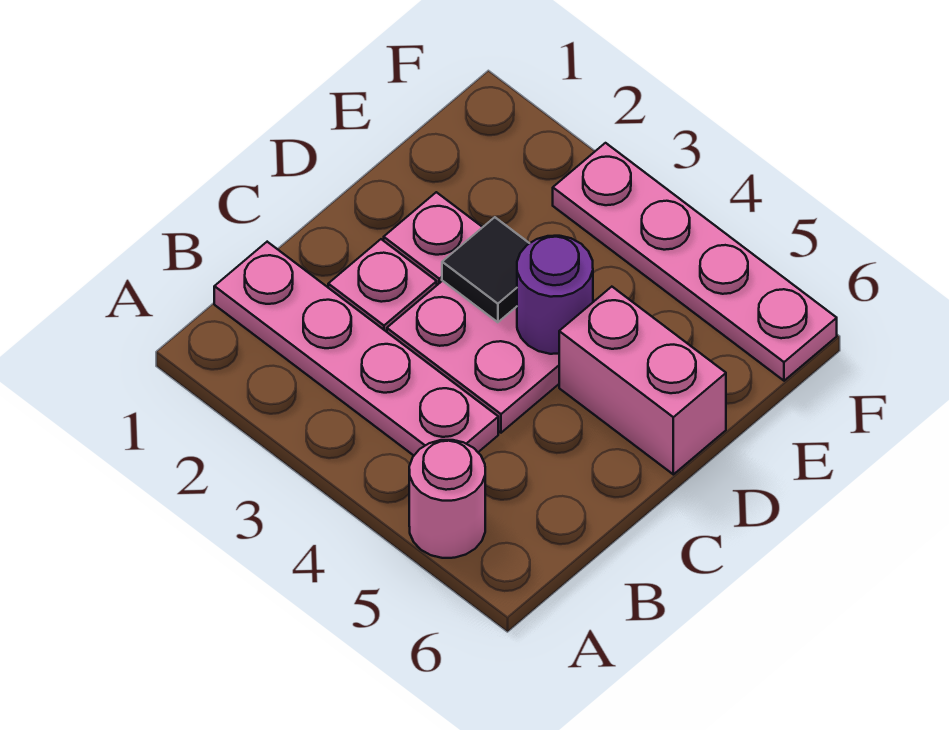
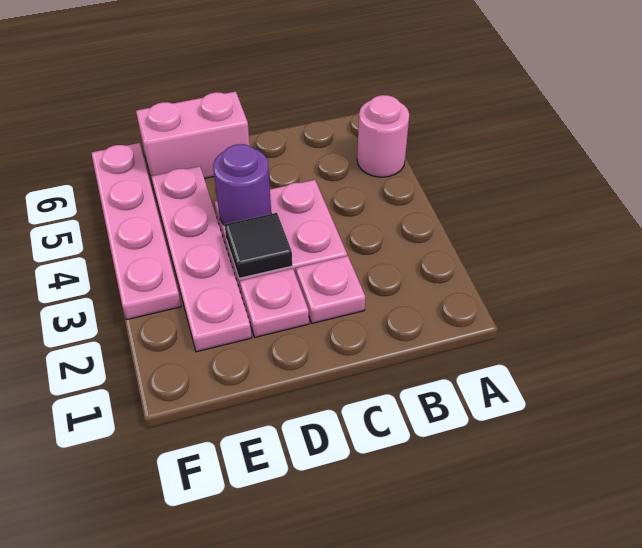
pink 1x4 plate [214,242,498,455] -> pink 1x4 plate moved to [151,166,252,352]
pink 1x2 brick [559,287,726,474] -> pink 1x2 brick turned to [136,92,250,184]

